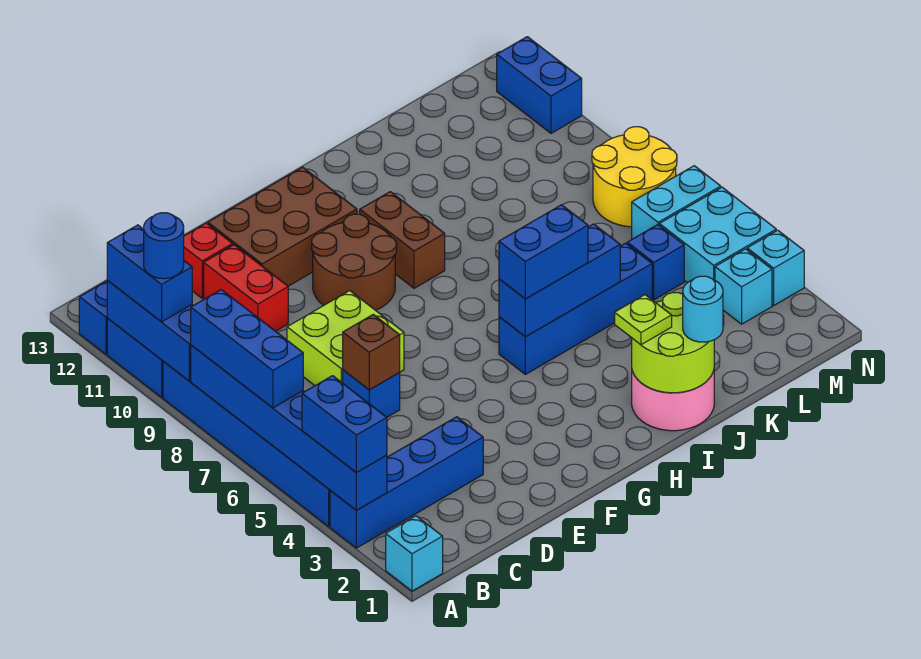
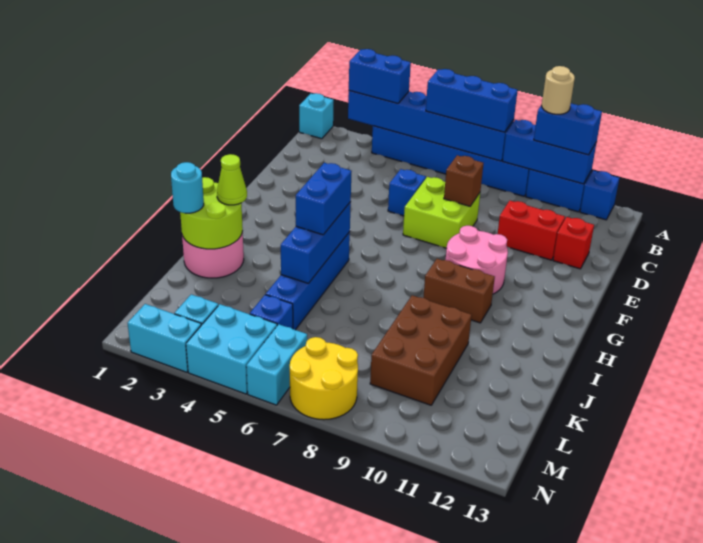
blue 1x4 brick [330,417,483,548] -> none
blue 1x1 round brick [144,213,184,279] -> tan 1x1 round brick [542,66,575,114]
brown 1x1 brick [343,314,400,390] -> brown 1x1 brick moved to [444,155,484,206]
brown 2x3 brick [208,167,357,286] -> brown 2x3 brick moved to [370,295,472,405]
brown 2x2 round brick [312,214,397,310] -> pink 2x2 round brick [446,226,508,294]
lime 1x1 plate [615,295,672,345] -> lime 1x1 cone [217,154,247,205]
cyan 1x1 brick [747,230,804,305] -> cyan 1x2 brick [128,304,201,372]
blue 1x2 brick [497,37,582,133] -> none

